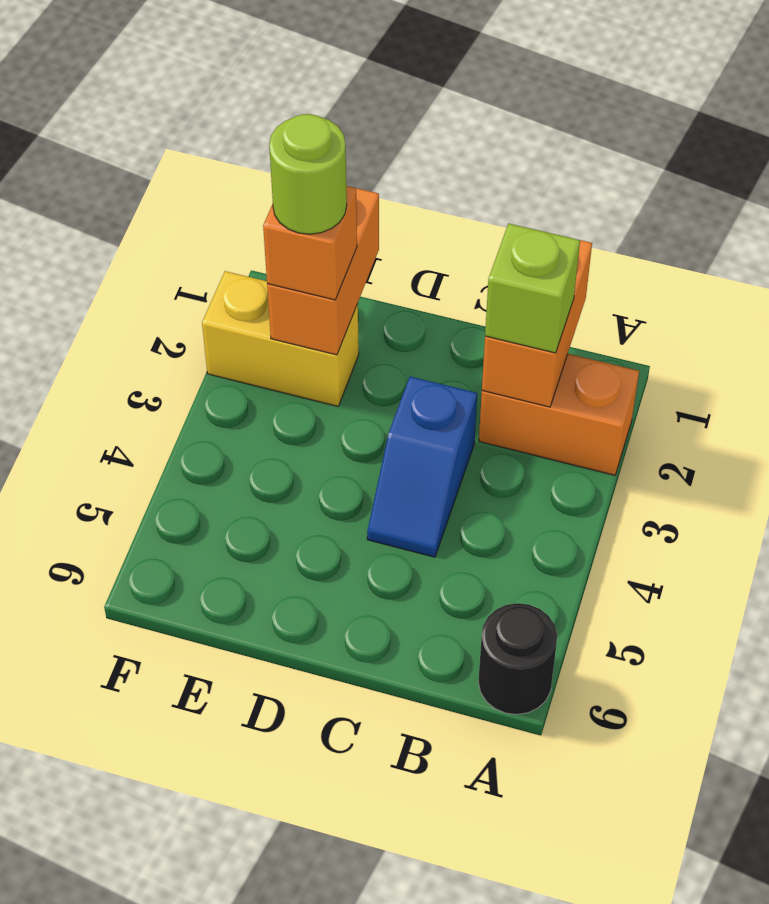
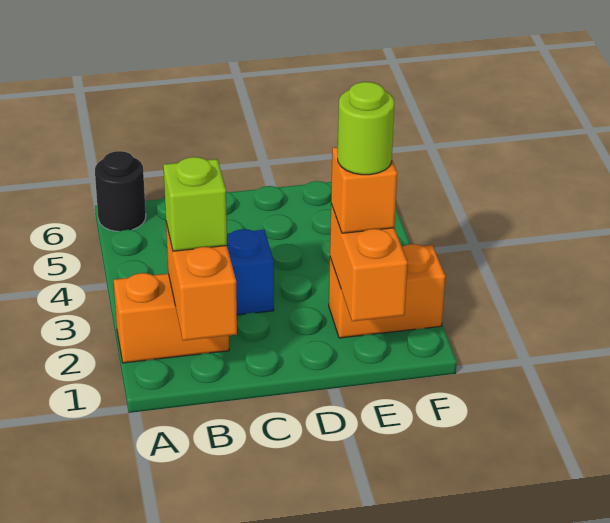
yellow 1x2 brick [202,271,359,406] -> orange 1x2 brick [329,244,445,338]

